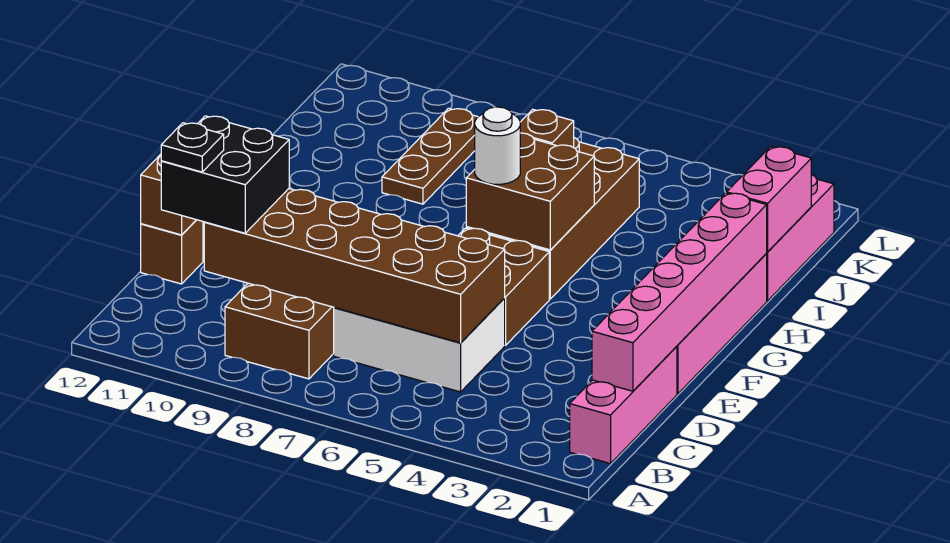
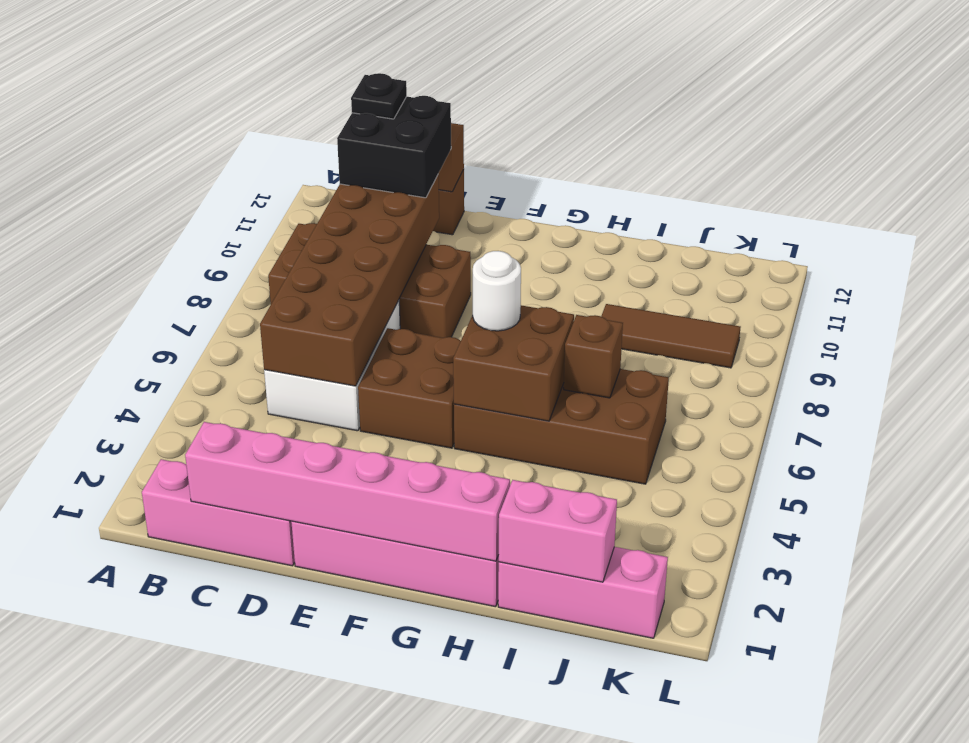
brown 1x3 plate [382,108,477,204] -> brown 1x3 tile [601,304,740,368]

